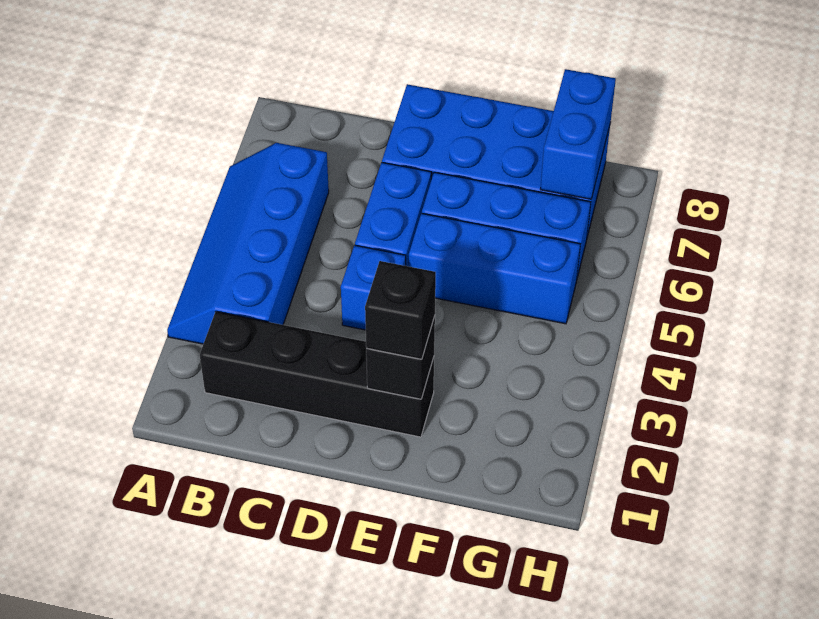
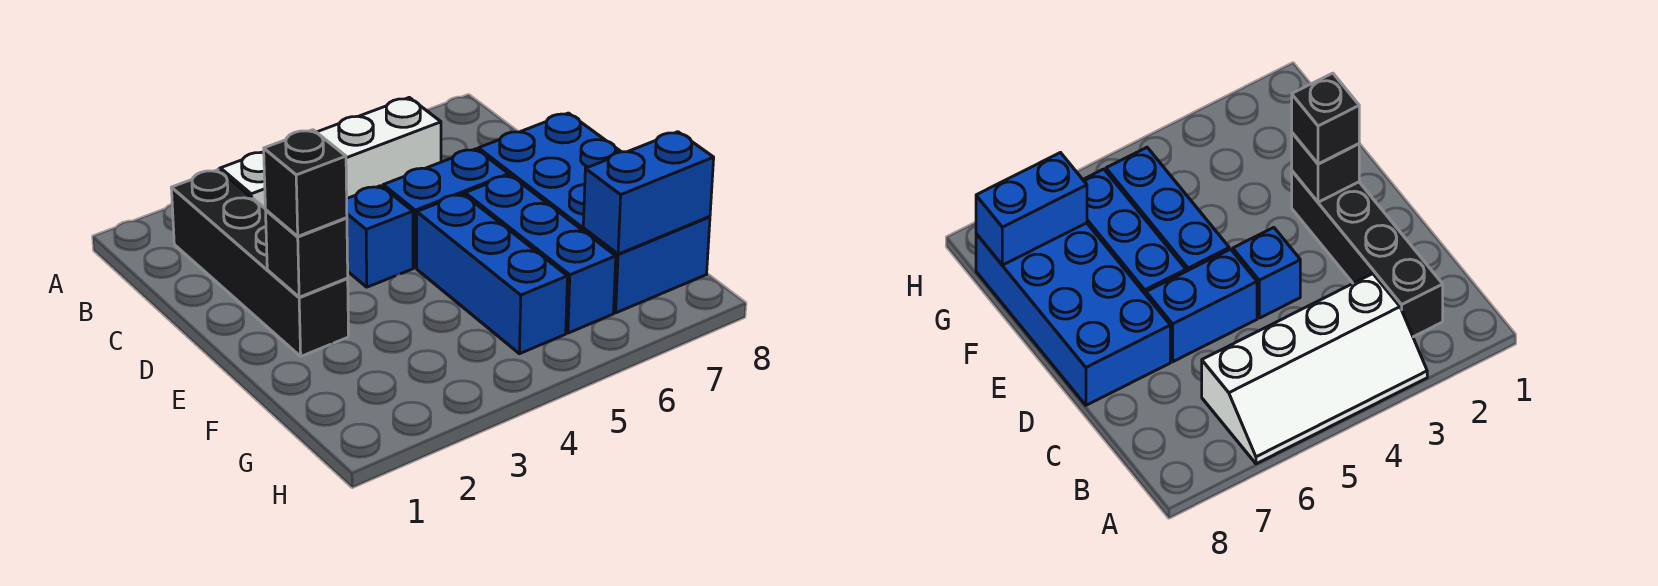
blue 2x4 slope [167,143,329,344] -> white 2x4 slope [218,98,441,208]

